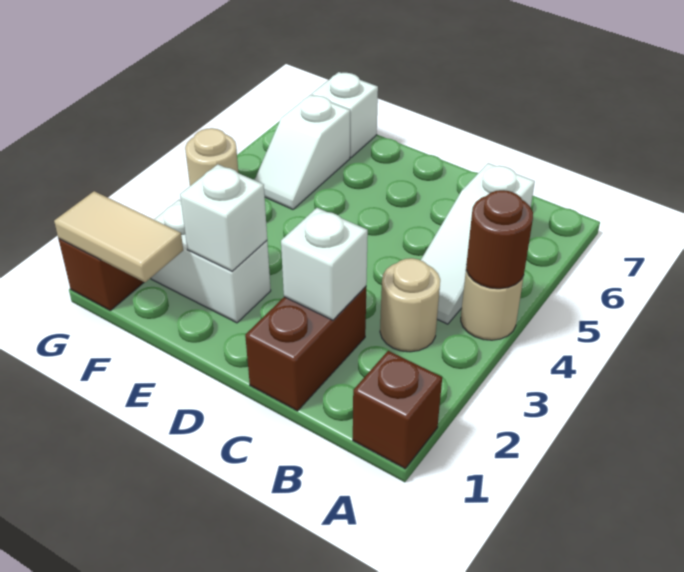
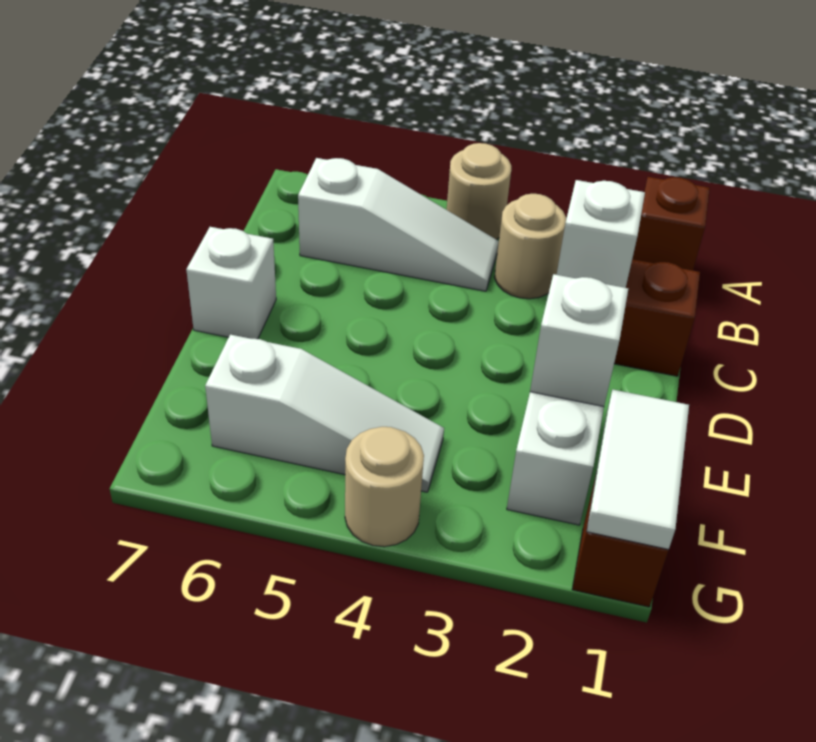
brown 1x1 round brick [466,190,533,289] -> none
tan 1x2 tile [54,191,183,282] -> white 1x2 tile [586,390,689,549]
white 1x2 slope [255,95,350,209] -> white 1x3 slope [205,335,444,492]
white 1x1 brick [312,72,378,158] -> white 1x1 brick moved to [186,227,276,339]

